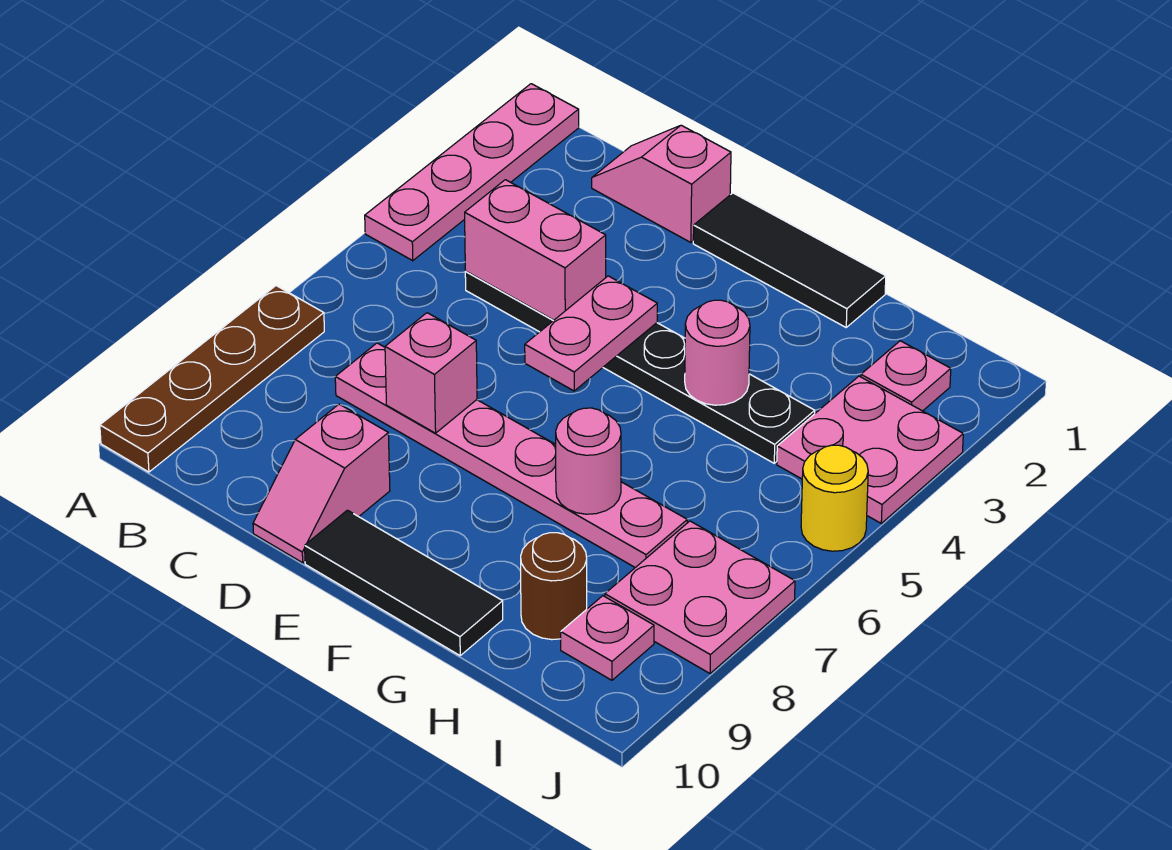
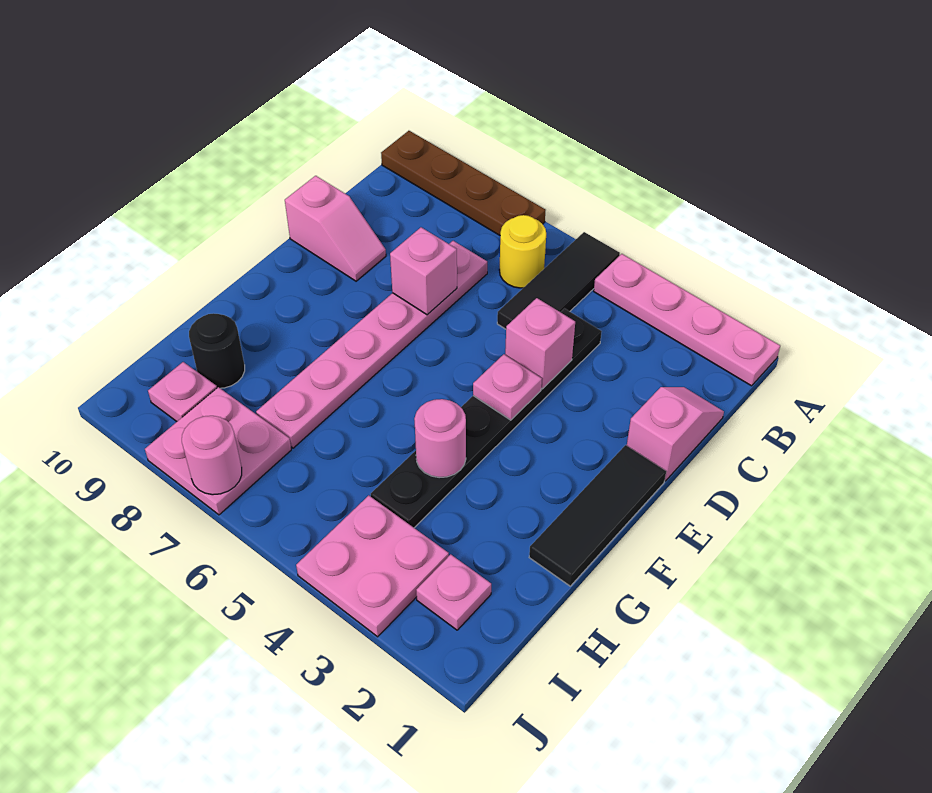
pink 1x2 brick [465,180,606,320] -> pink 1x1 brick [505,298,575,389]
pink 1x2 slope [253,404,390,563] -> pink 1x2 slope turned to [285,176,386,281]
pink 1x2 plate [525,276,657,391] -> pink 1x1 plate [473,354,542,420]
black 1x3 tile [305,510,503,655] -> black 1x3 tile moved to [497,232,620,329]
pink 1x1 round brick [556,408,621,514] -> pink 1x1 round brick moved to [182,416,242,495]
brown 1x1 round brick [521,533,587,640] -> black 1x1 round brick [189,313,245,388]
yellow 1x1 round brick [801,445,868,551] -> yellow 1x1 round brick moved to [499,215,546,288]

